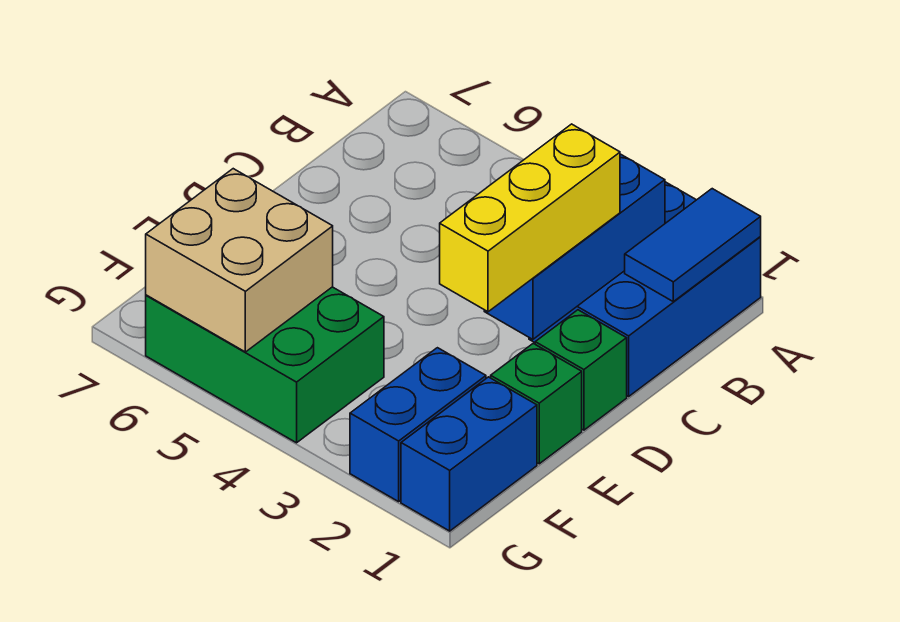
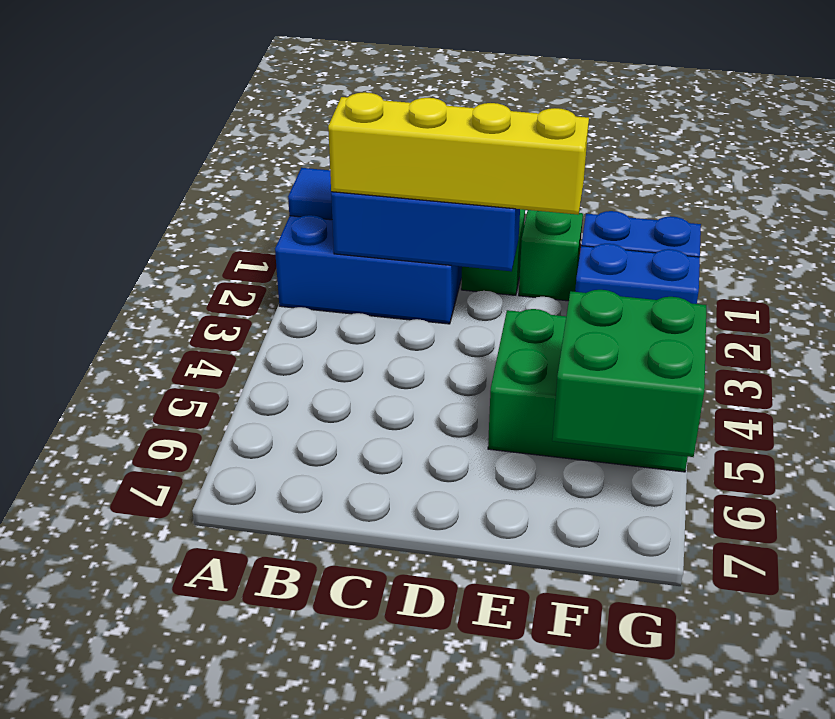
yellow 1x3 brick [440,124,620,312] -> yellow 1x4 brick [328,92,589,214]
green 2x3 brick [146,287,384,443] -> green 2x3 brick turned to [488,309,688,472]
tan 2x2 brick [146,169,333,352] -> green 2x2 brick [552,290,706,457]

